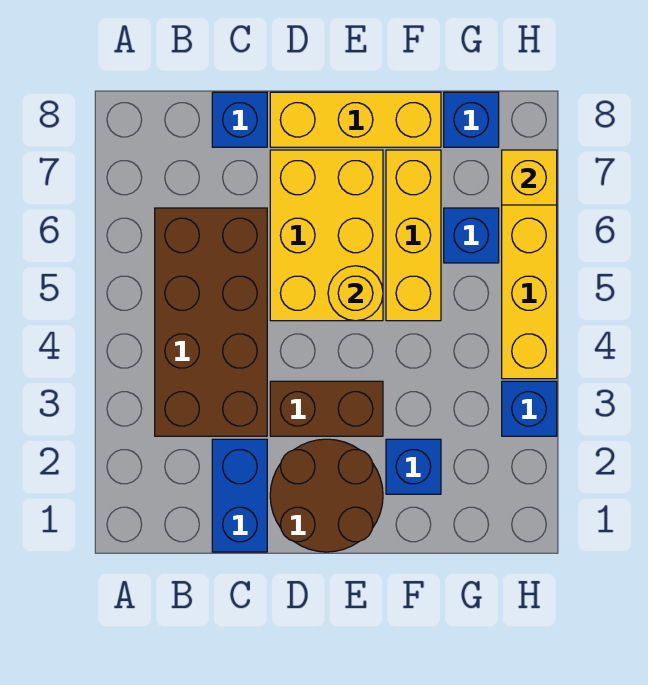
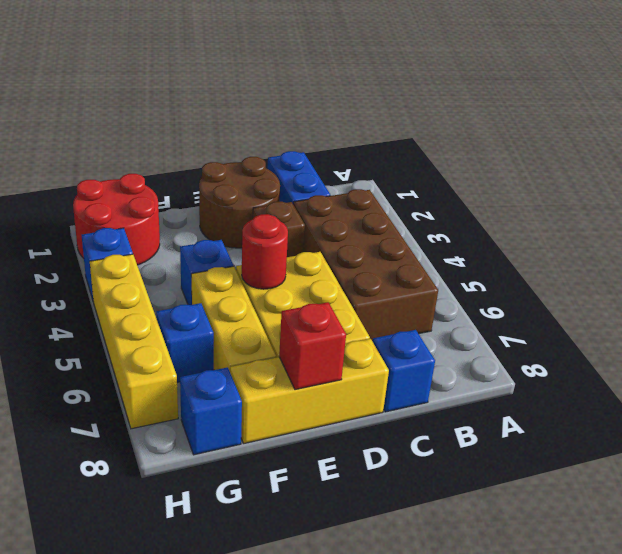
brown 1x2 brick [270,381,383,436] -> brown 1x1 brick [253,202,305,257]
yellow 1x1 round brick [328,266,383,321] -> red 1x1 round brick [242,214,288,289]
none -> red 1x1 brick [279,302,346,390]
blue 1x1 brick [386,439,441,494] -> blue 1x1 brick moved to [180,240,233,305]
none -> red 2x2 round brick [73,174,160,265]
yellow 1x1 brick [502,150,557,205] -> none

